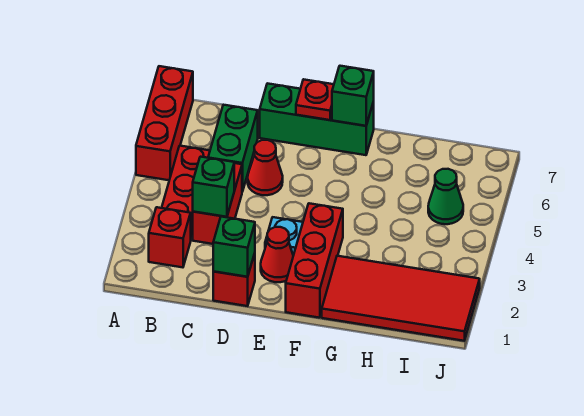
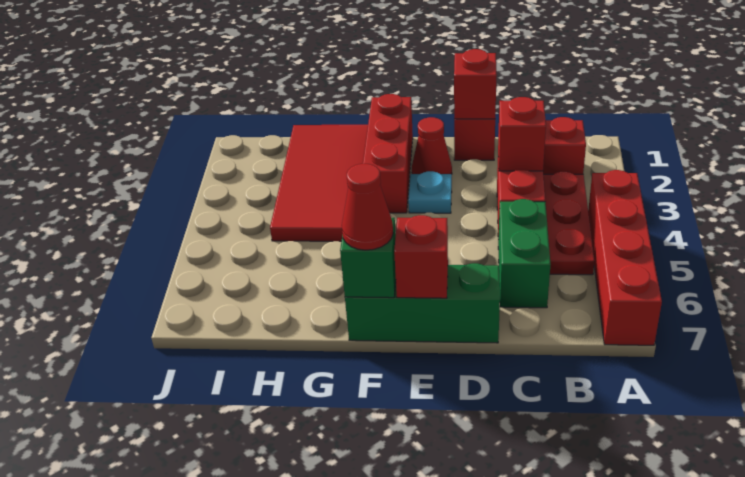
red 1x3 brick [136,66,193,180] -> red 1x4 brick [588,170,662,345]
green 1x1 brick [193,157,234,217] -> red 1x1 brick [498,97,546,171]
green 1x1 brick [213,216,255,277] -> red 1x1 brick [454,49,497,119]
red 1x1 cone [248,140,283,195] -> red 1x1 cone moved to [342,164,393,250]
red 1x1 plate [296,79,334,120] -> red 1x1 brick [394,215,448,298]
red 2x4 tile [322,256,480,341] -> red 2x4 tile turned to [270,125,368,241]
green 1x1 cone [428,169,463,224] -> none

